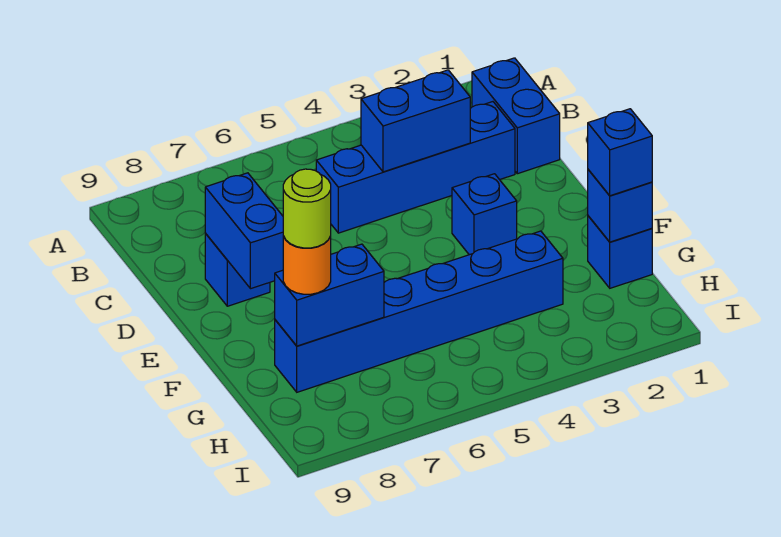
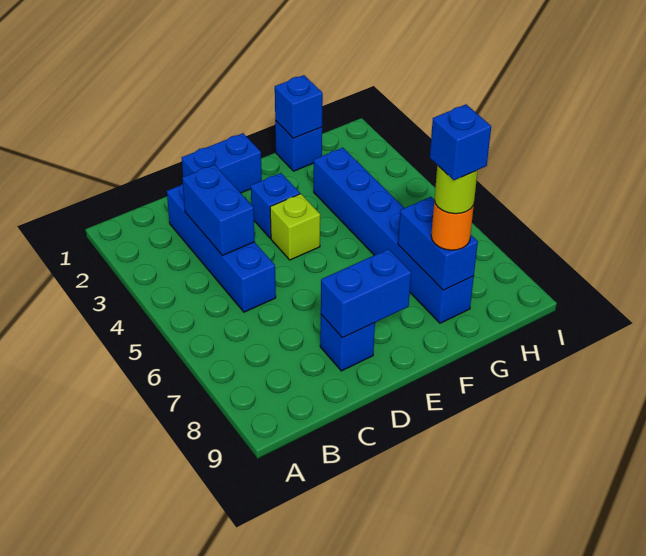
blue 1x2 brick [472,58,560,174] -> blue 1x2 brick moved to [182,133,262,193]
none -> lime 1x1 brick [270,194,320,260]
blue 1x1 brick [588,109,652,196] -> blue 1x1 brick moved to [430,104,491,180]

